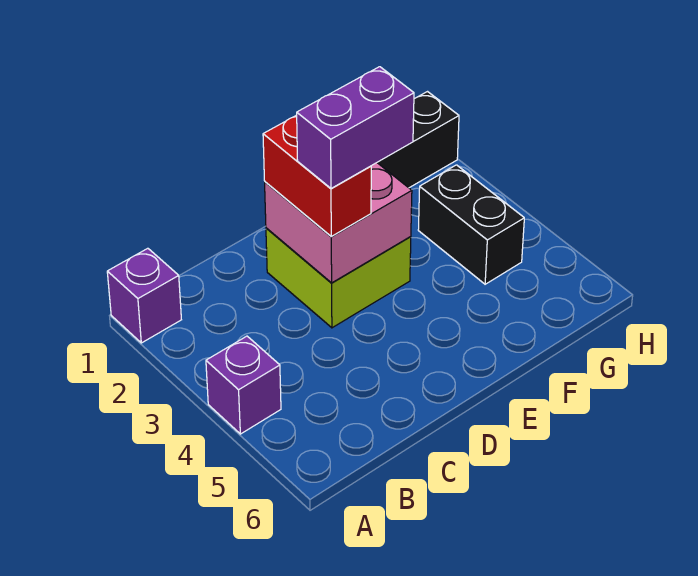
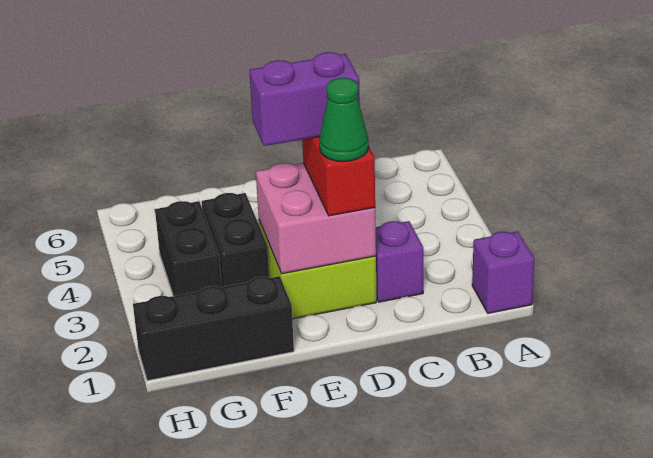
purple 1x1 brick [206,336,281,434] -> purple 1x1 brick moved to [376,221,423,302]
none -> green 1x1 cone [319,78,369,161]
none -> black 1x2 brick [202,193,269,287]

